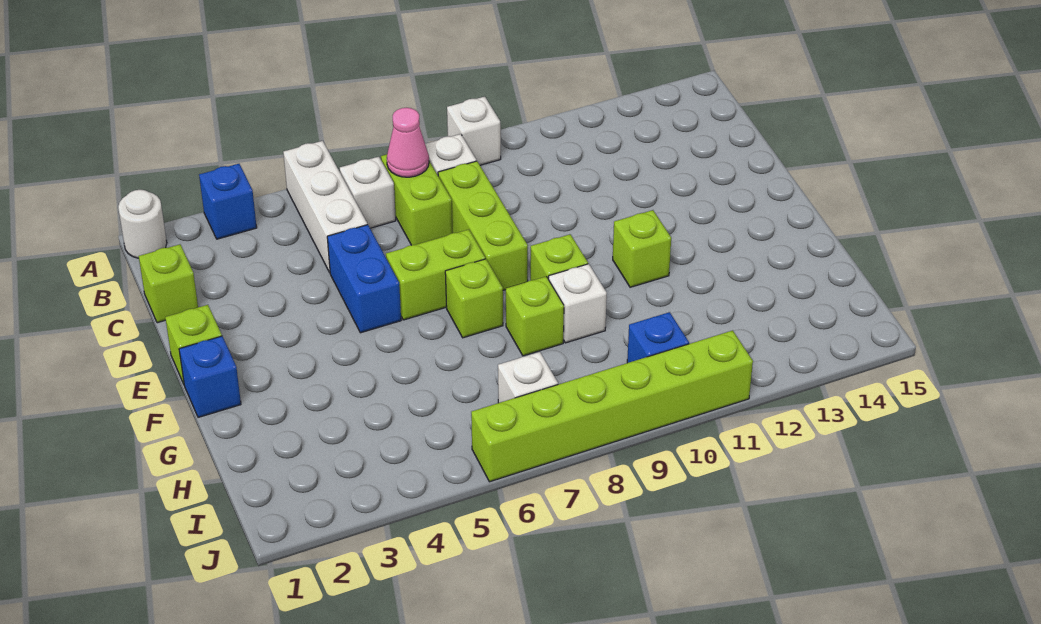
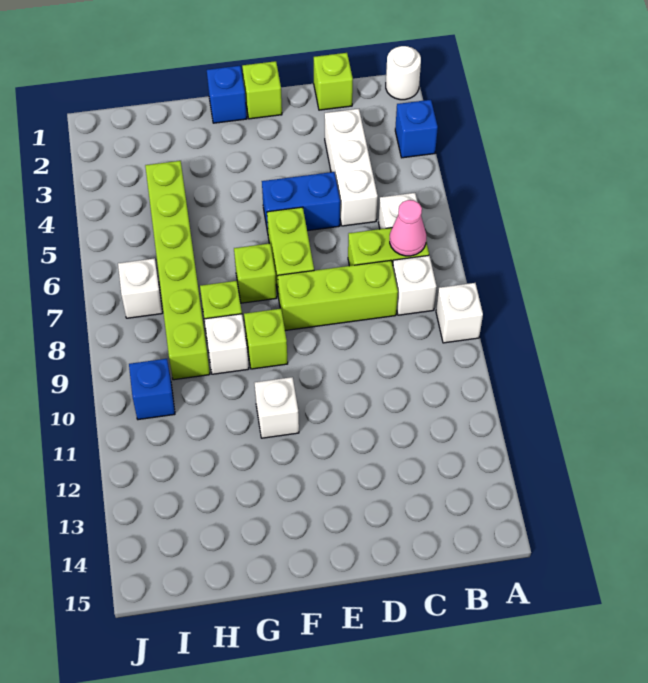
white 1x3 brick [283,141,367,272] -> white 1x3 brick turned to [325,109,378,226]
lime 1x1 brick [613,210,671,287] -> white 1x1 brick [255,377,299,438]
lime 1x6 brick [471,330,753,482] -> lime 1x6 brick moved to [145,161,210,380]

